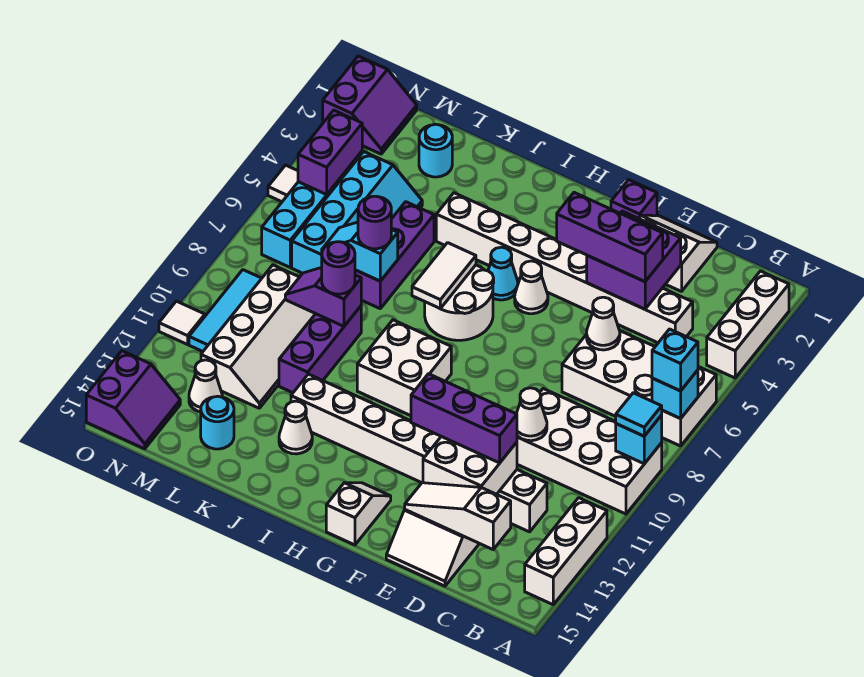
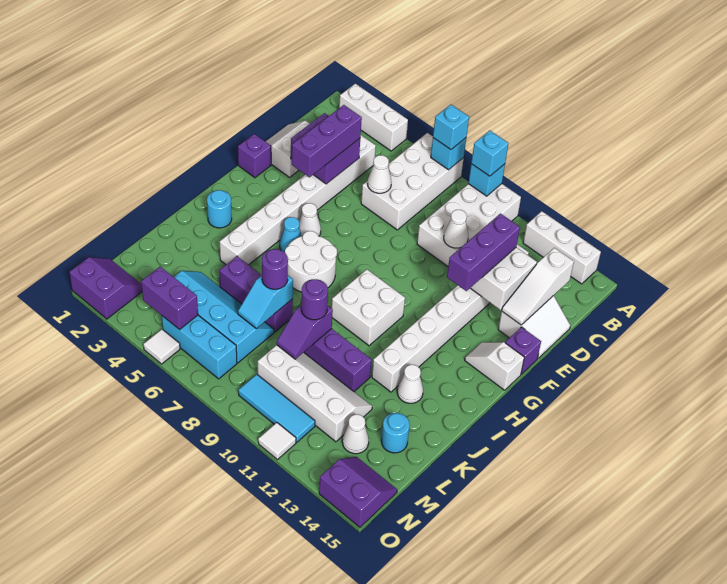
cyan 1x1 tile [616,393,662,436] -> cyan 1x1 brick [471,131,509,176]
none -> purple 1x1 brick [505,327,541,374]
white 1x2 tile [412,243,476,309] -> none
cyan 1x1 round brick [419,124,452,177] -> cyan 1x1 round brick moved to [207,190,232,228]

